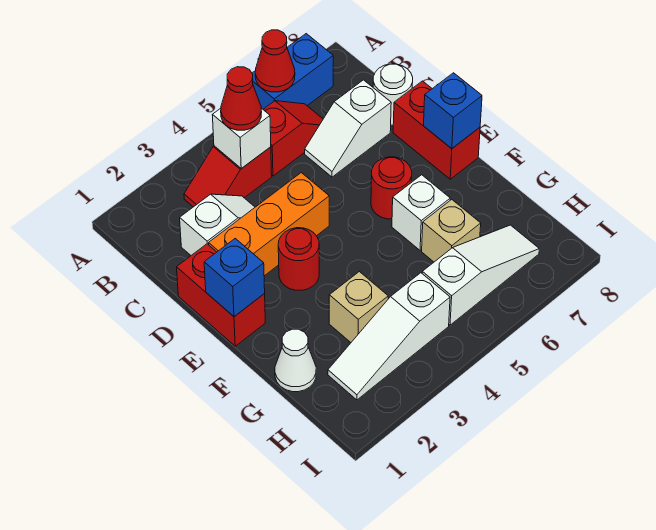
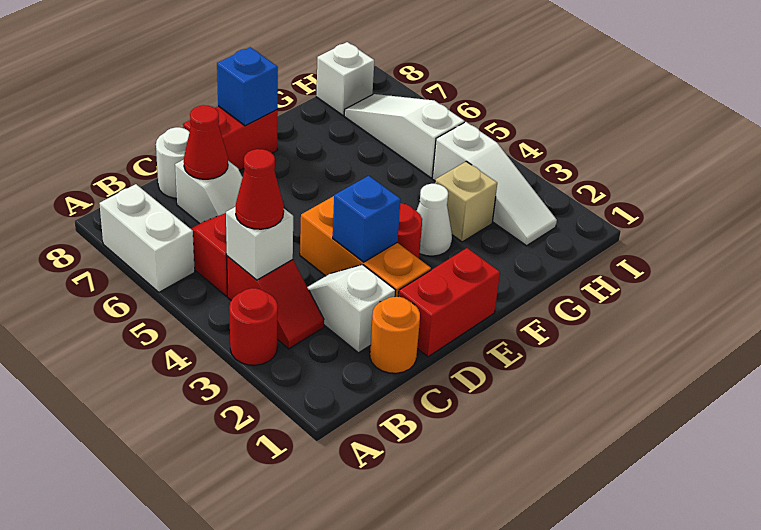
blue 1x2 brick [252,34,333,109] -> white 1x2 brick [99,184,195,292]
red 1x1 cone [255,30,295,92] -> red 1x1 cone moved to [184,105,228,179]
none -> orange 1x1 round brick [370,297,420,373]
blue 1x1 brick [204,239,265,317] -> blue 1x1 brick moved to [333,176,401,262]
red 1x1 round brick [371,157,412,219] -> red 1x1 round brick moved to [229,288,278,365]
white 1x1 brick [392,175,450,250] -> white 1x1 brick moved to [316,42,374,115]
white 1x1 cone [275,329,316,392] -> white 1x1 cone moved to [417,184,452,256]
tan 1x1 brick [422,199,481,262] -> none

